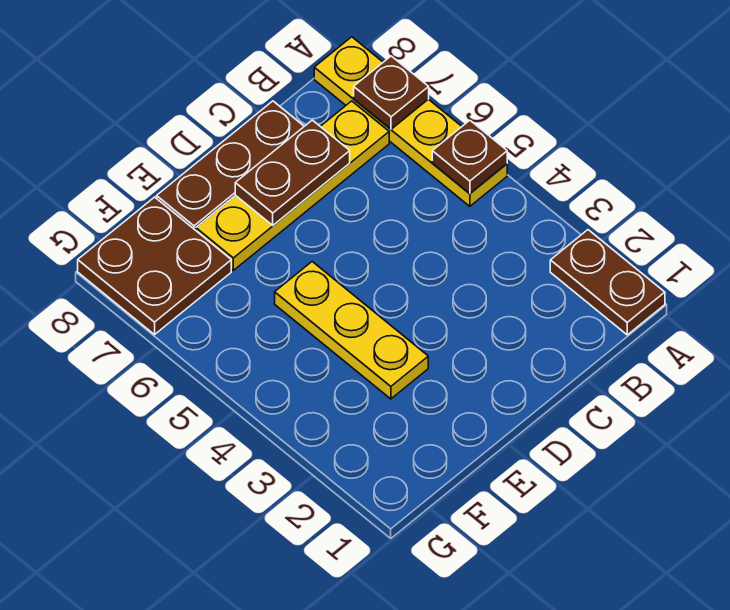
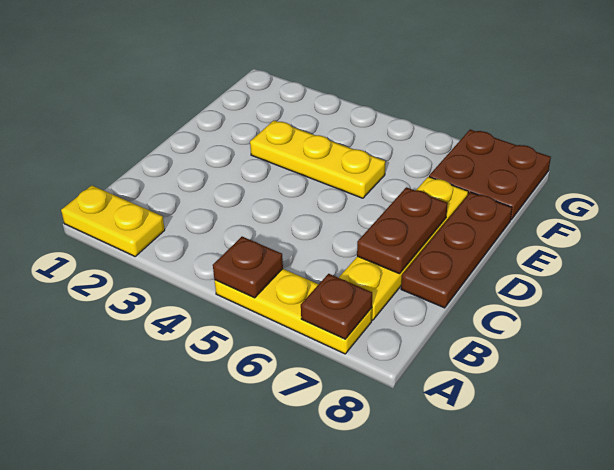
brown 1x2 plate [550,230,665,335] -> yellow 1x2 plate [61,185,165,256]
yellow 1x4 plate [314,37,507,206] -> yellow 1x3 plate [215,269,372,354]

